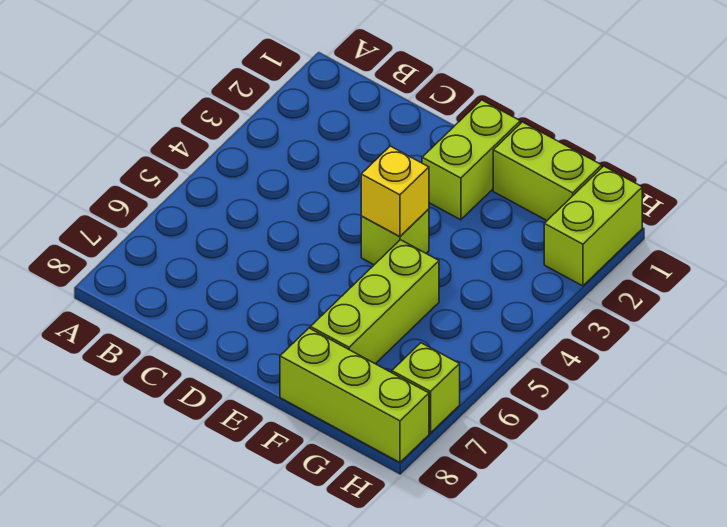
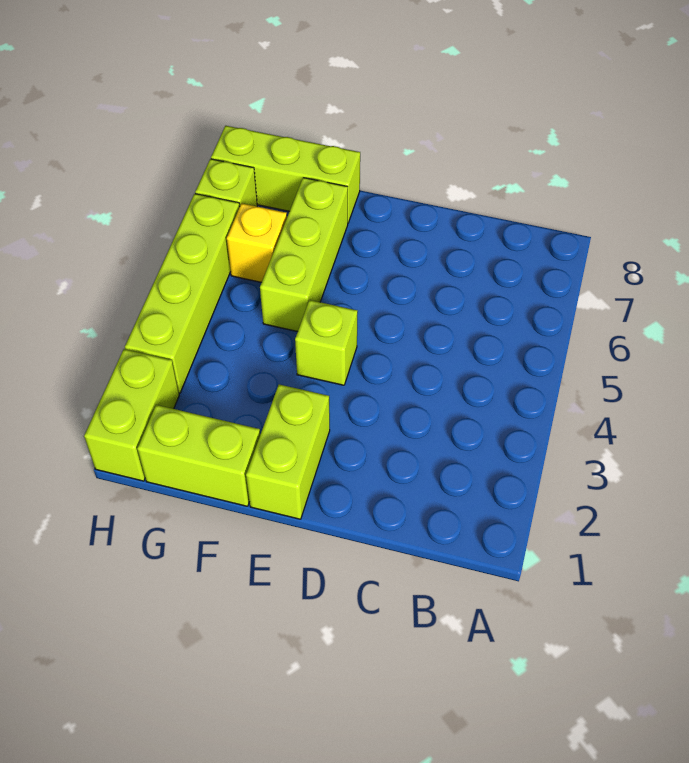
yellow 1x1 brick [361,146,429,236] -> yellow 1x1 brick moved to [227,203,287,282]
none -> lime 1x4 brick [125,194,240,393]

